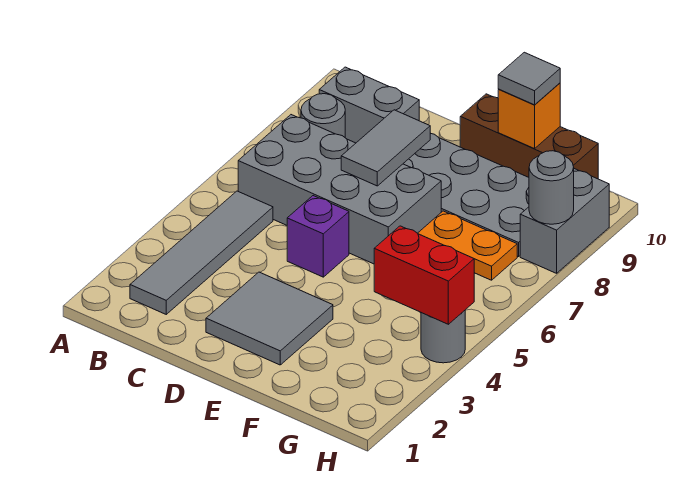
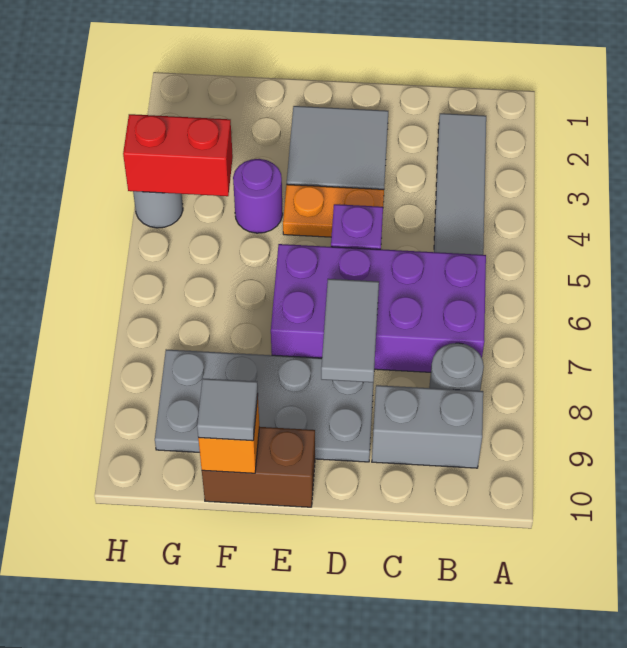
grey 2x4 brick [238,115,441,264] -> purple 2x4 brick [271,244,486,372]
brown 1x3 brick [460,94,598,179] -> brown 1x2 brick [202,427,315,507]
none -> purple 1x1 round brick [233,159,283,233]
orange 1x2 plate [418,211,517,280] -> orange 1x2 plate moved to [283,184,384,237]
grey 1x2 brick [520,169,609,273] -> none
grey 1x1 round brick [529,151,574,224] -> none

